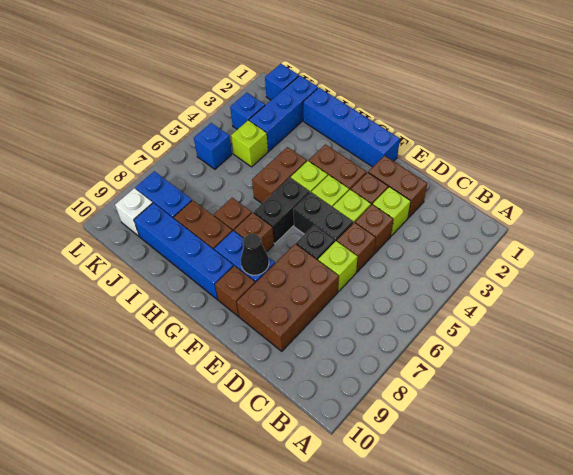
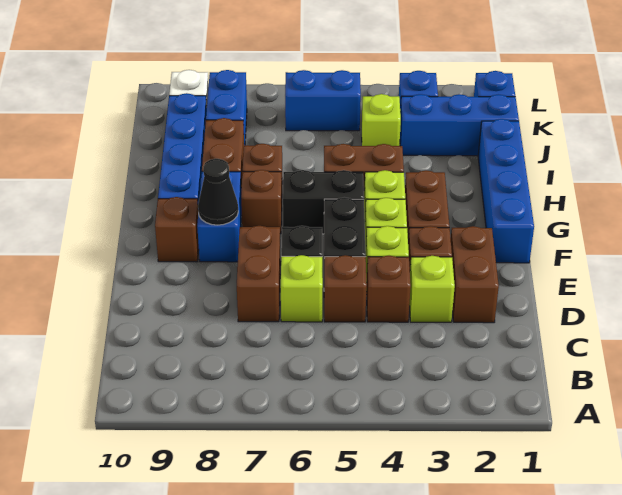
brown 2x3 brick [237,244,339,351] -> brown 1x2 brick [237,226,281,322]
blue 1x1 brick [194,123,232,169] -> blue 1x2 brick [285,70,361,131]

